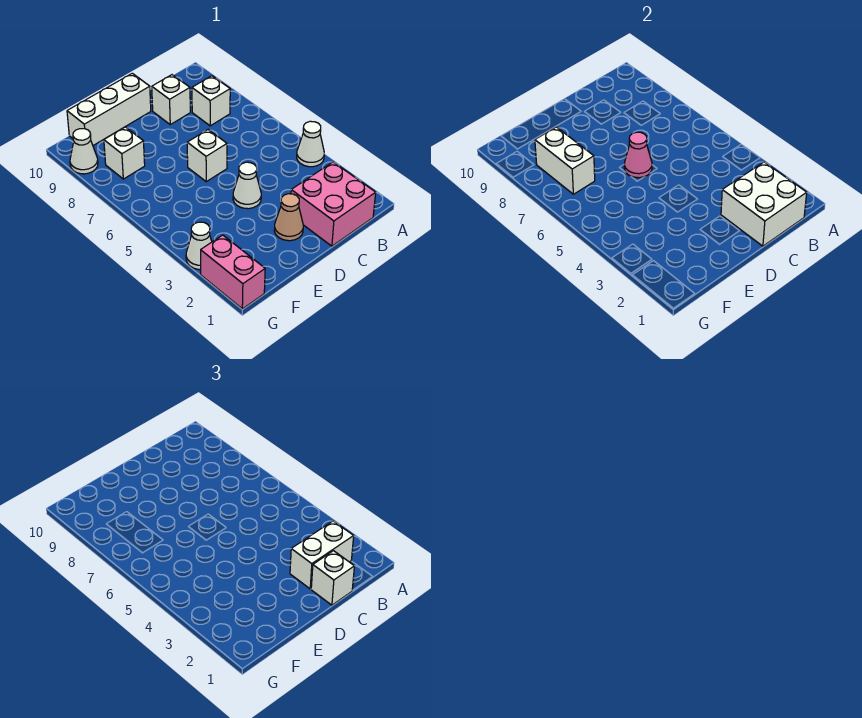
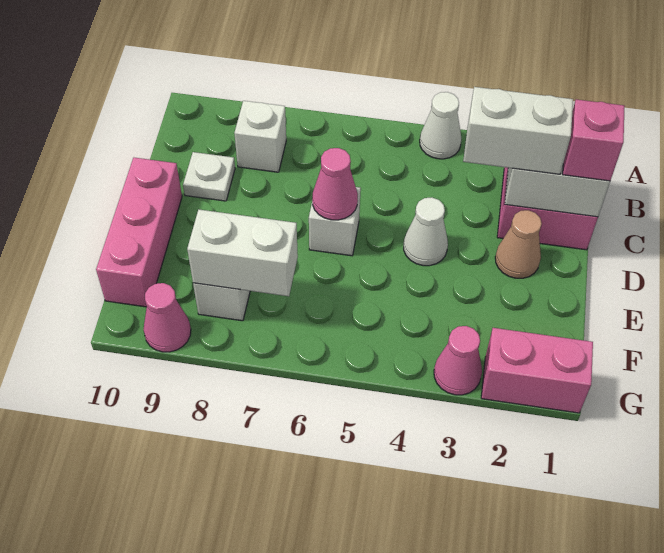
white 1x2 brick [290,521,354,589] -> white 1x2 brick turned to [463,87,573,174]
white 1x1 brick [311,551,354,605] -> pink 1x1 brick [563,99,625,181]
white 1x1 brick [152,75,190,124] -> white 1x1 plate [183,152,235,201]
white 1x3 brick [67,73,151,145] -> pink 1x3 brick [96,158,182,307]
white 1x1 cone [186,222,212,270] -> pink 1x1 cone [434,326,482,395]
white 1x1 cone [70,129,98,174] -> pink 1x1 cone [144,283,191,352]

